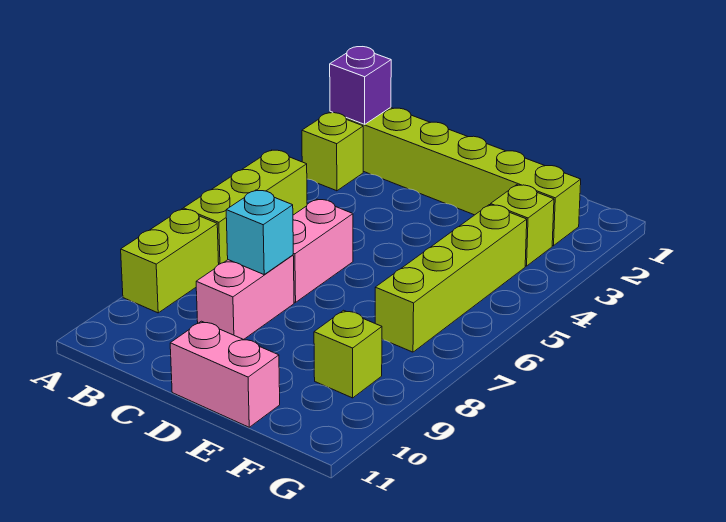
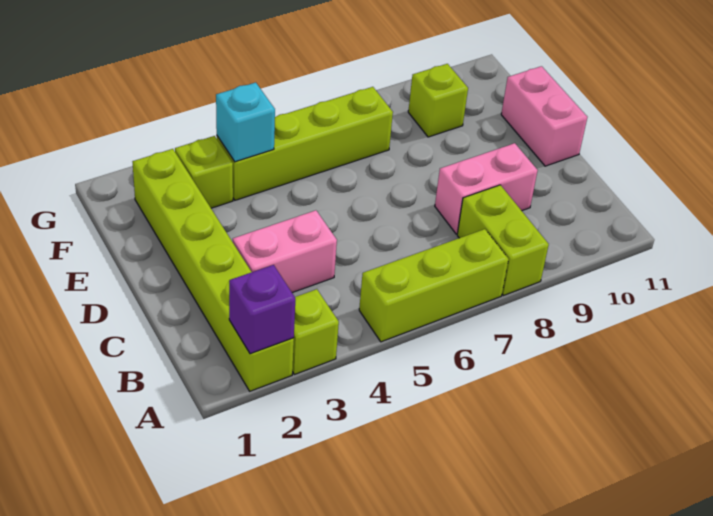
lime 1x2 brick [121,209,219,313] -> lime 1x2 brick turned to [457,185,549,296]
pink 1x2 brick [293,199,353,302] -> pink 1x2 brick moved to [233,210,337,293]
cyan 1x1 brick [226,190,293,274] -> cyan 1x1 brick moved to [216,83,275,162]

